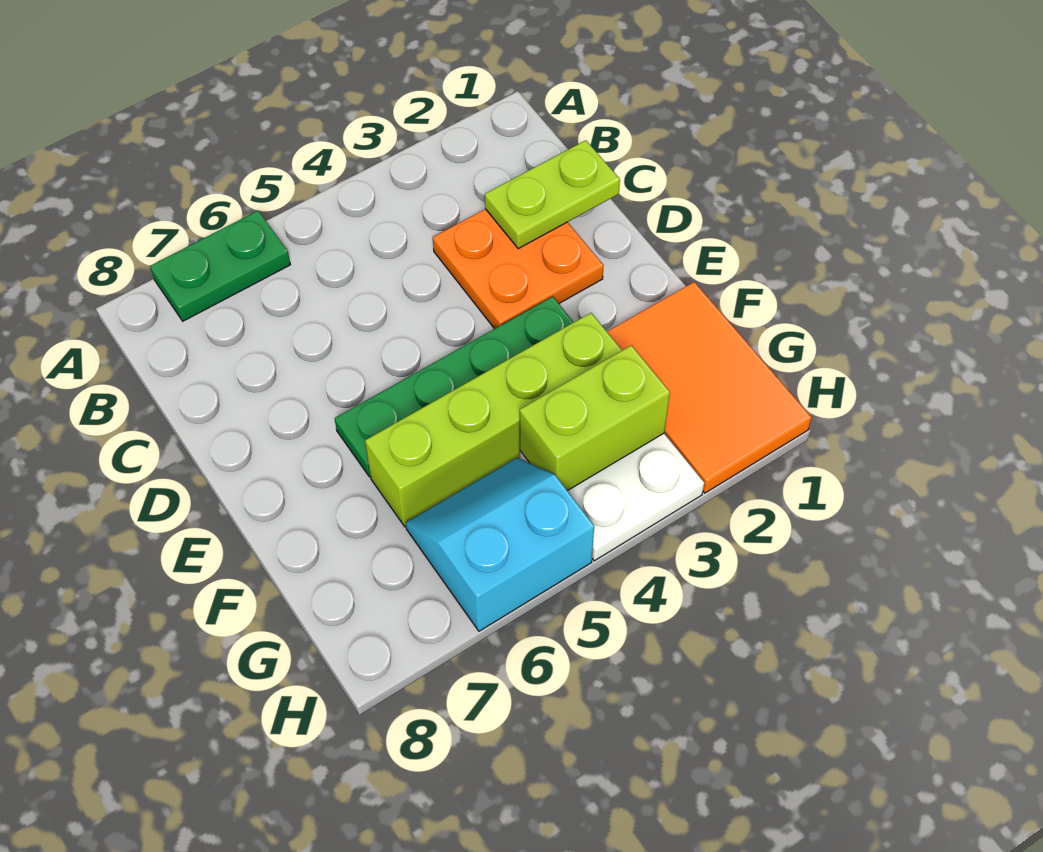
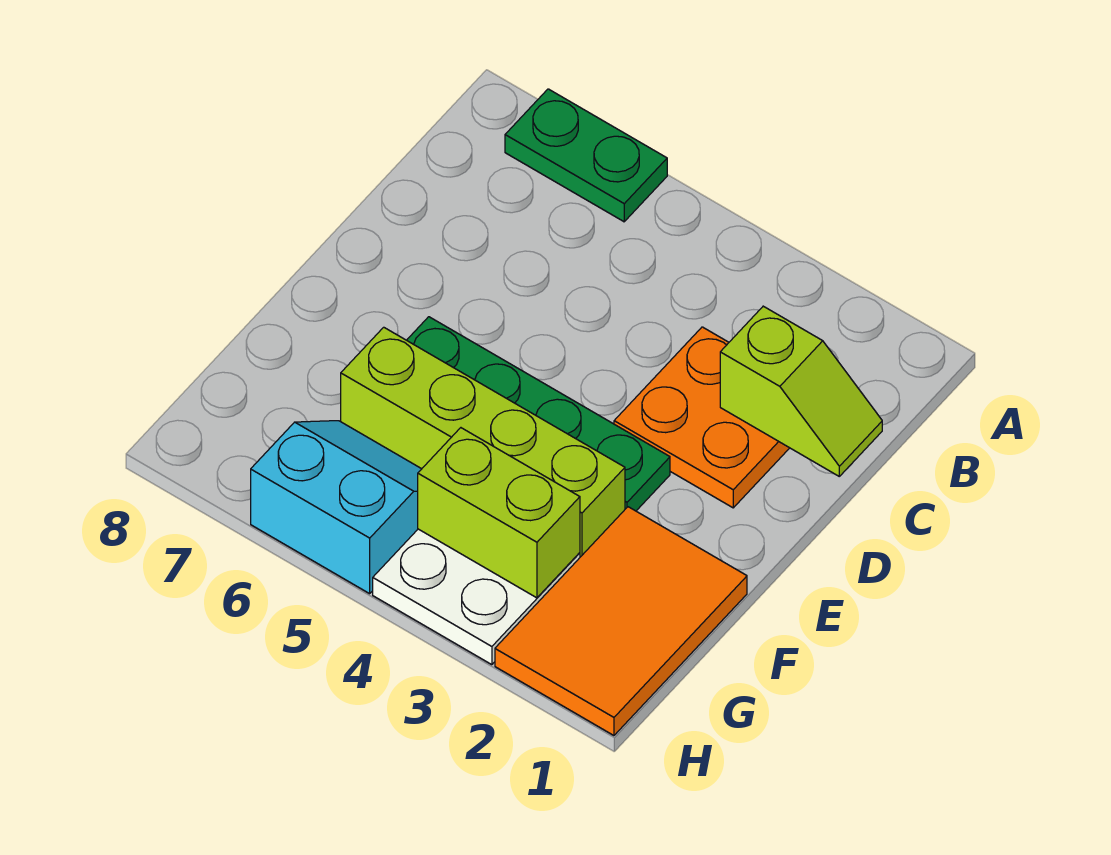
lime 1x2 plate [485,140,620,249] -> lime 1x2 slope [720,306,882,476]

